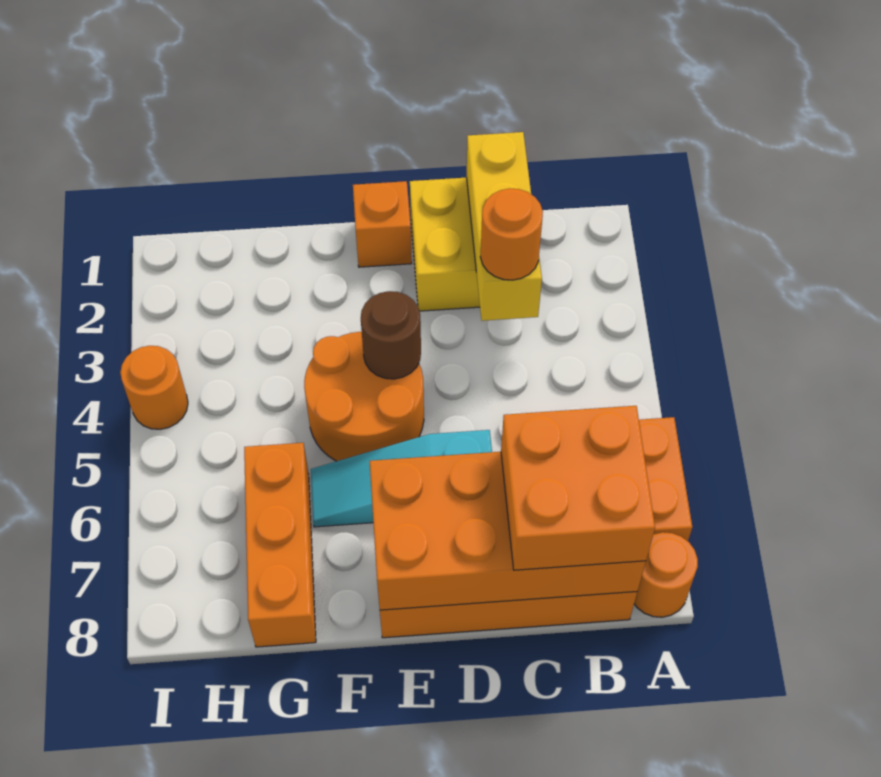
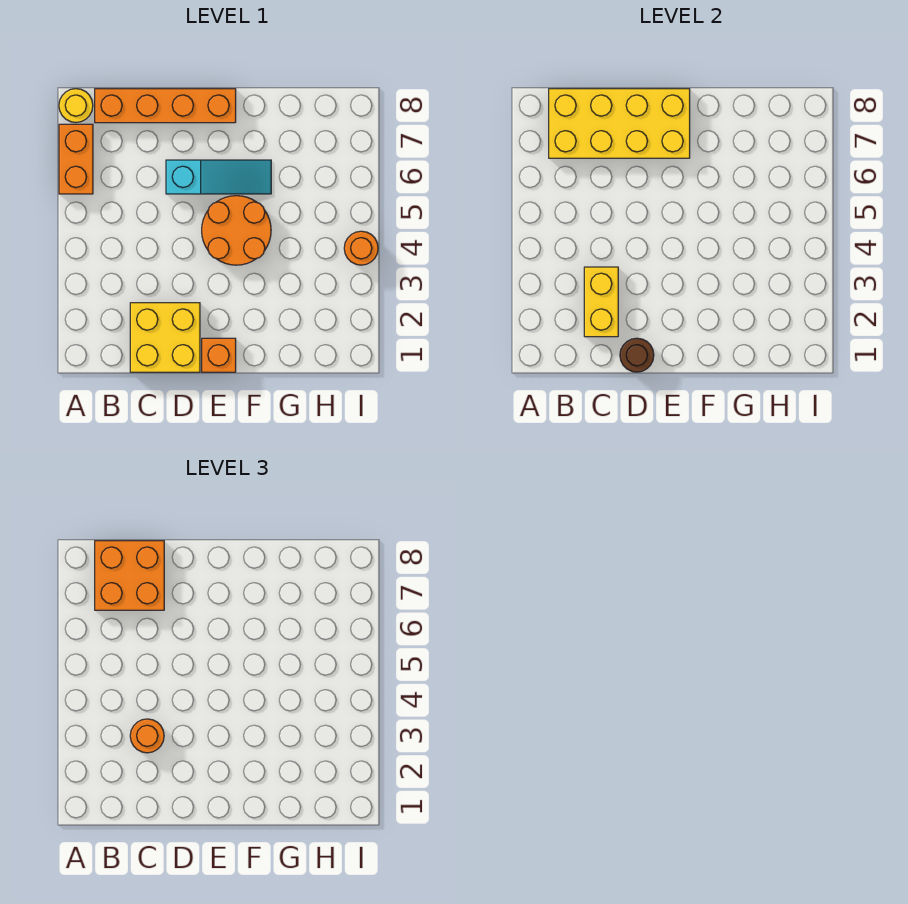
orange 1x1 round brick [634,532,698,617] -> yellow 1x1 round brick [59,89,93,122]
orange 2x4 brick [370,452,646,610] -> yellow 2x4 brick [549,89,690,158]
yellow 1x3 brick [467,132,542,321] -> yellow 1x2 brick [584,267,618,337]
brown 1x1 round brick [361,291,421,379] -> brown 1x1 round brick moved to [620,338,654,372]
orange 1x3 brick [244,443,316,647] -> none

